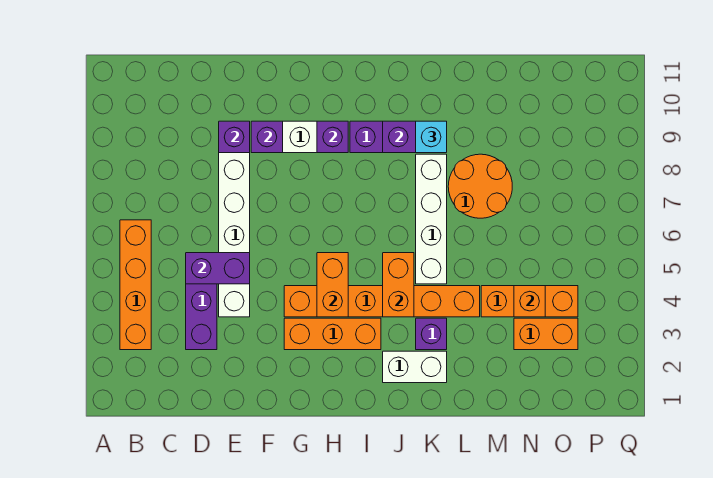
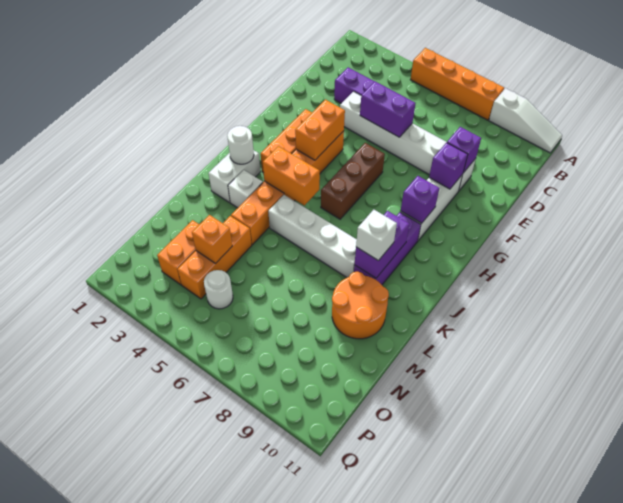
none -> white 1x3 slope [489,88,562,153]
orange 1x4 brick [120,220,151,350] -> orange 1x4 brick moved to [410,48,504,120]
purple 1x2 brick [186,253,250,284] -> purple 1x2 brick turned to [360,81,416,137]
none -> brown 1x3 brick [321,143,385,219]
orange 1x2 brick [317,253,348,317] -> orange 1x2 brick turned to [295,100,345,160]
none -> white 1x1 round brick [227,126,254,164]
purple 1x1 brick [416,318,447,350] -> white 1x1 brick [228,170,263,208]
cyan 1x1 brick [416,121,447,153] -> white 1x1 brick [356,210,397,261]
orange 2x2 round brick [448,154,512,218] -> orange 2x2 round brick moved to [332,272,389,339]
none -> white 1x1 round brick [204,270,233,309]

